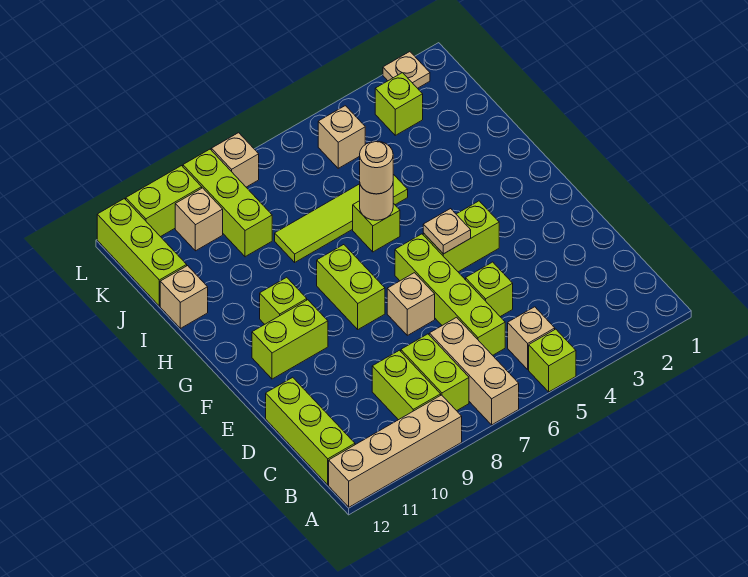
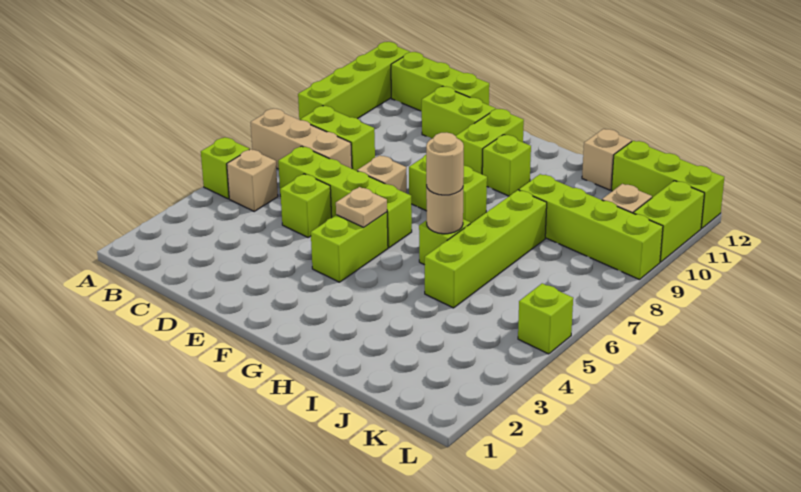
tan 1x4 brick [329,395,462,507] -> lime 1x4 brick [298,42,410,120]
lime 1x2 brick [372,350,441,420] -> lime 1x2 brick moved to [422,86,496,139]
lime 1x4 tile [275,174,408,262] -> lime 1x4 brick [425,190,547,308]
lime 1x3 brick [183,149,272,257] -> lime 1x4 brick [519,174,663,280]
lime 1x1 brick [375,73,423,135] -> lime 1x1 brick moved to [518,283,573,354]
tan 1x1 brick [318,106,365,168] -> none
tan 1x1 plate [383,52,430,88] -> none
tan 1x1 brick [211,133,259,187] -> none

